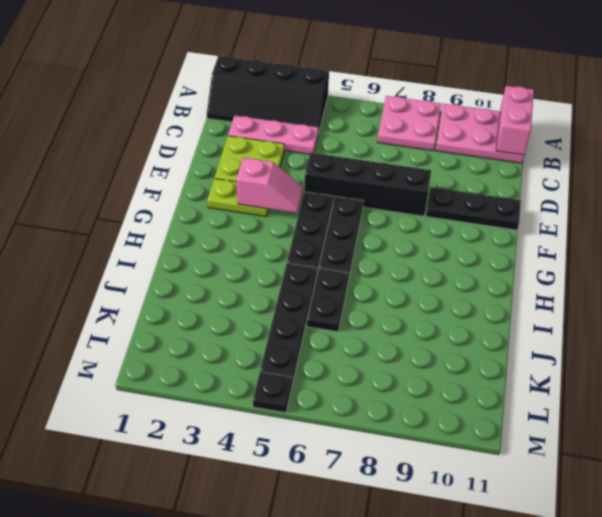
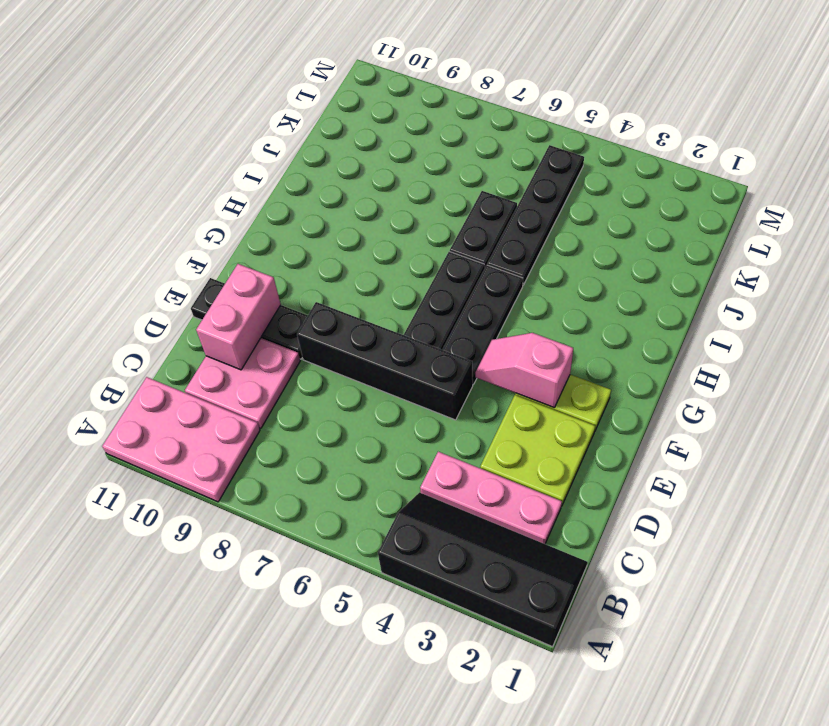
pink 2x2 plate [378,96,441,151] -> pink 2x2 plate moved to [185,338,300,428]
pink 1x2 brick [496,86,534,155] -> pink 1x2 brick moved to [196,264,281,370]
black 1x1 plate [253,372,293,413] -> none

